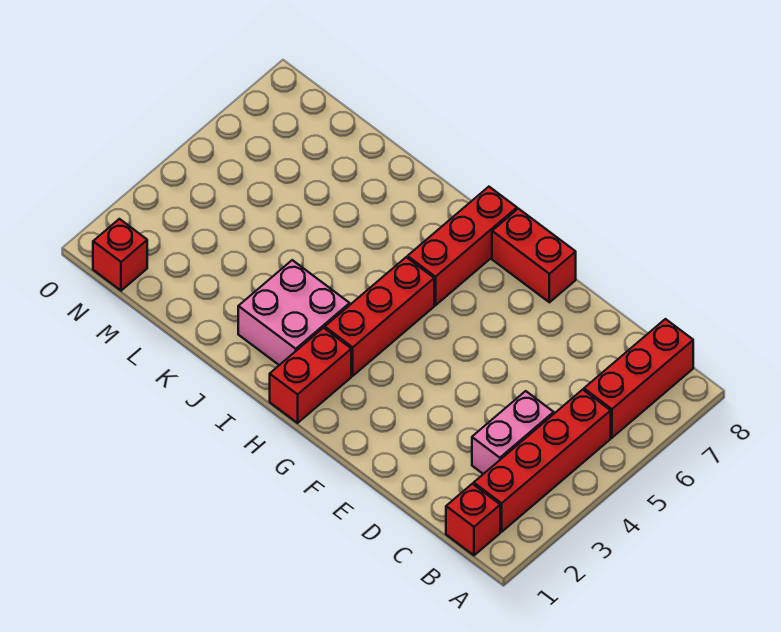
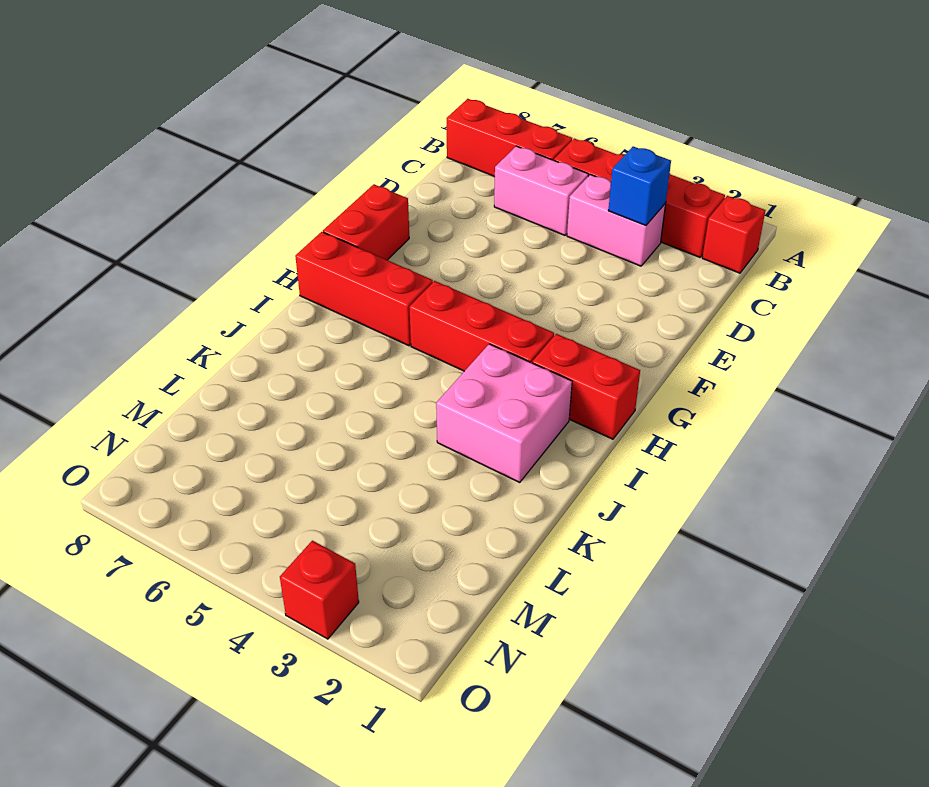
none -> blue 1x1 brick [608,146,671,225]
none -> pink 1x2 brick [494,146,588,235]
red 1x1 brick [93,219,147,291] -> red 1x1 brick moved to [280,541,359,639]

